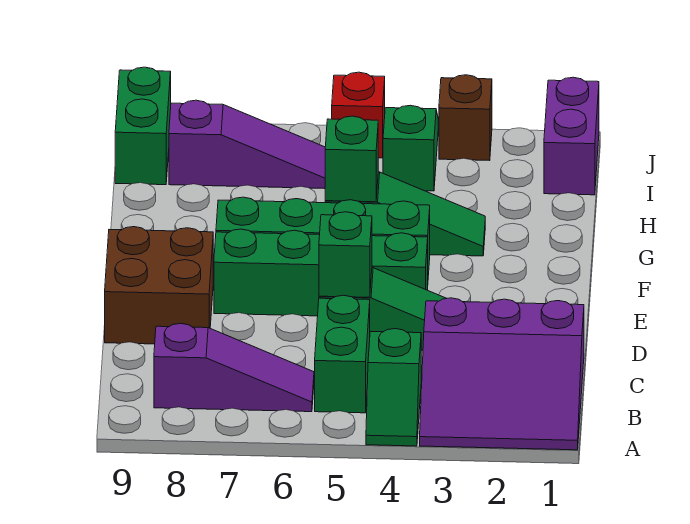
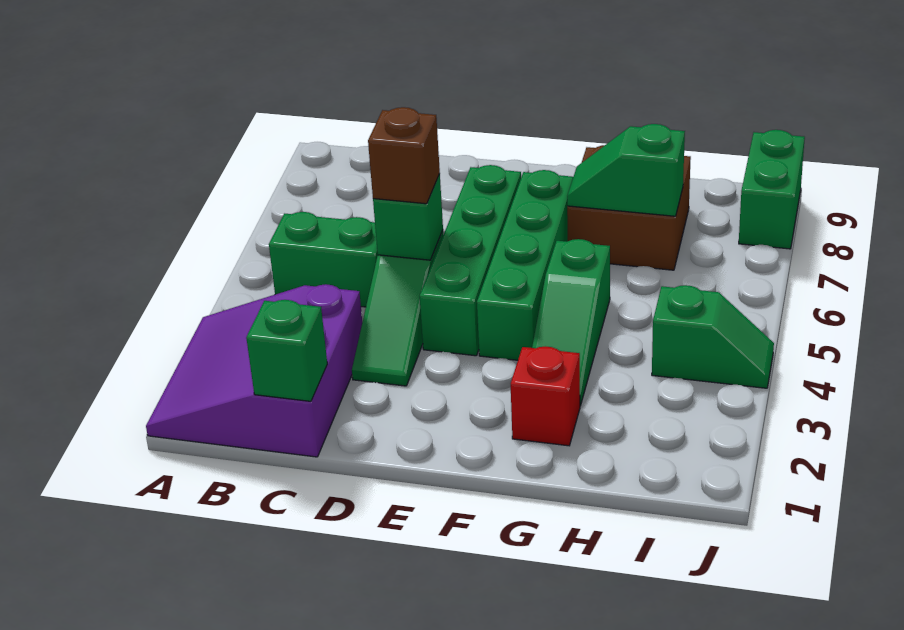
green 1x2 slope [366,329,421,446] -> green 1x2 slope moved to [567,124,685,216]
purple 1x3 slope [154,324,314,412] -> none
brown 2x2 brick [105,227,213,344] -> brown 2x2 brick moved to [567,145,691,270]
green 1x1 brick [325,116,378,202] -> green 1x1 brick moved to [246,300,327,401]
purple 1x2 brick [544,77,599,195] -> none
purple 1x3 slope [169,100,325,189] -> none
green 1x2 brick [115,67,171,185] -> green 1x2 brick turned to [739,130,805,249]
brown 1x1 brick [439,75,492,161] -> brown 1x1 brick moved to [368,107,440,204]
red 1x1 brick [332,72,385,158] -> red 1x1 brick moved to [511,346,580,446]

